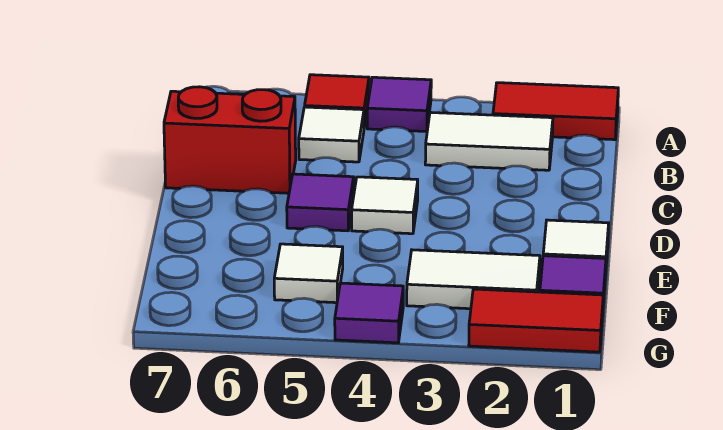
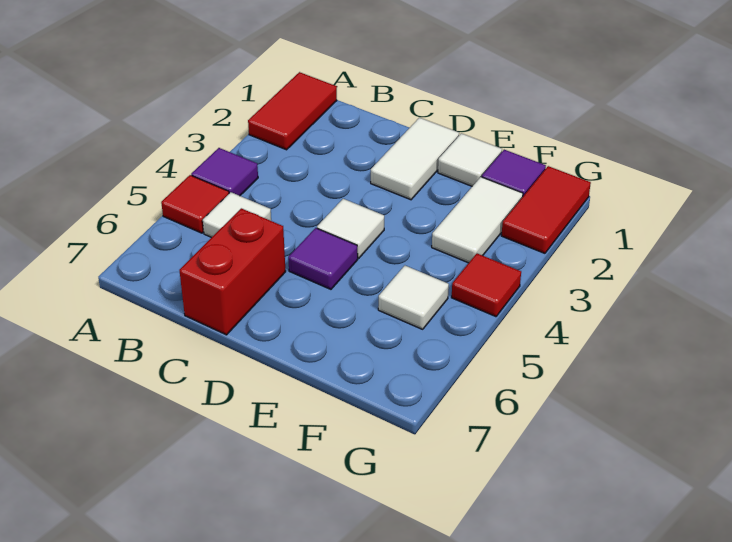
white 1x2 tile [425,112,553,170] -> white 1x2 tile moved to [371,118,459,200]
purple 1x1 tile [335,283,403,343] -> red 1x1 tile [452,253,521,317]

